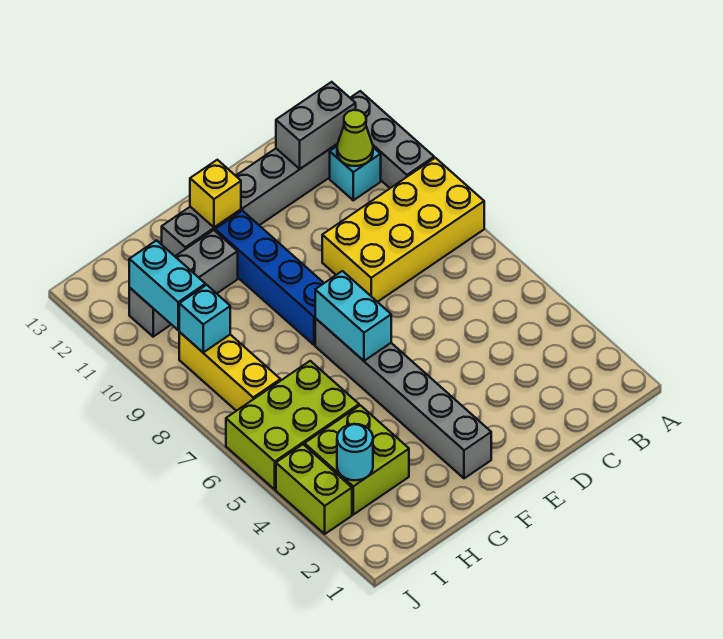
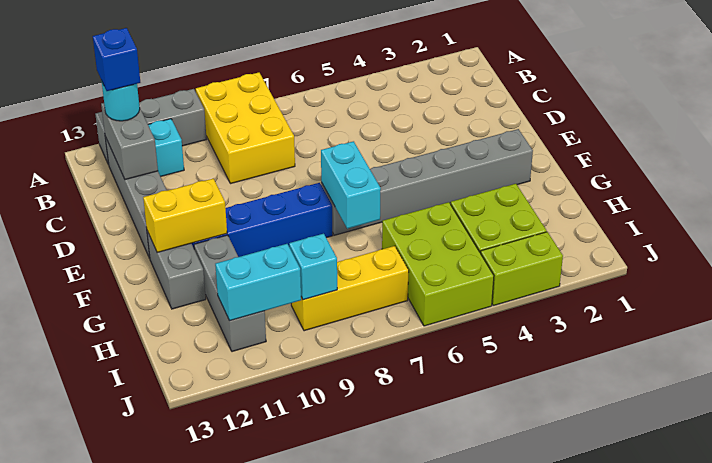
yellow 2x4 brick [322,158,484,302] -> yellow 2x3 brick [196,72,295,184]
lime 1x1 cone [337,110,373,166] -> none
none -> blue 1x1 brick [93,28,140,91]
cyan 1x2 brick [315,271,391,361] -> cyan 1x2 brick turned to [321,141,381,229]
yellow 1x1 brick [190,160,241,227] -> yellow 1x2 brick [143,179,227,253]
cyan 1x1 round brick [337,424,373,480] -> cyan 1x1 round brick moved to [101,80,140,121]

